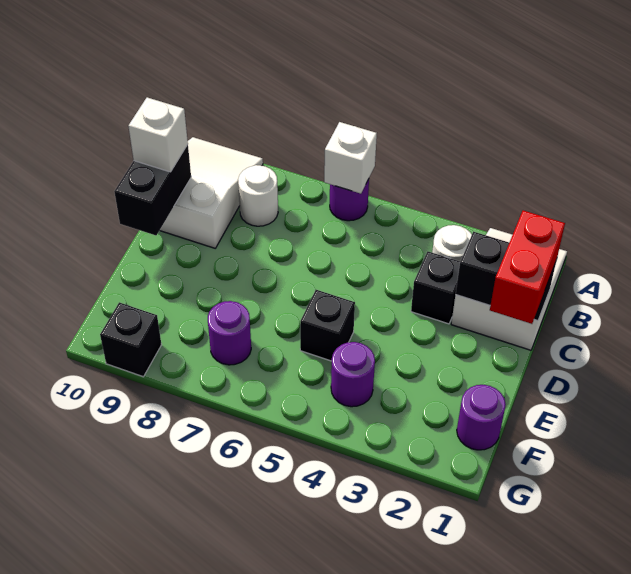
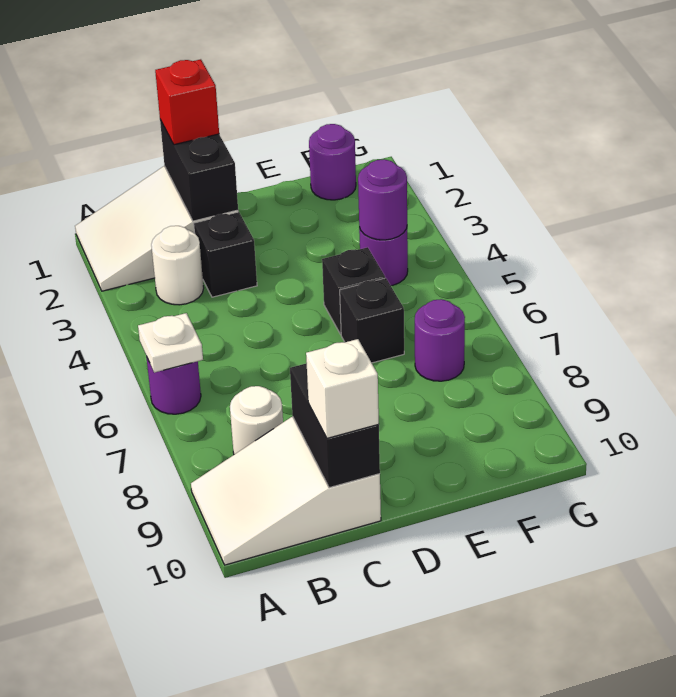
white 1x1 brick [324,122,377,194] -> white 1x1 plate [138,313,203,373]
red 1x2 brick [490,211,565,324] -> red 1x1 brick [155,59,219,145]
black 1x2 brick [114,145,191,235] -> black 1x2 brick turned to [290,363,380,488]
none -> purple 1x1 round brick [358,159,407,240]
black 1x1 brick [100,302,162,377] -> black 1x1 brick moved to [340,278,404,363]

